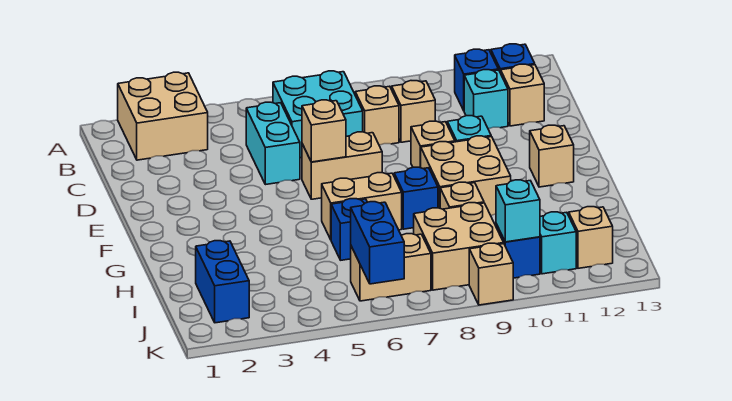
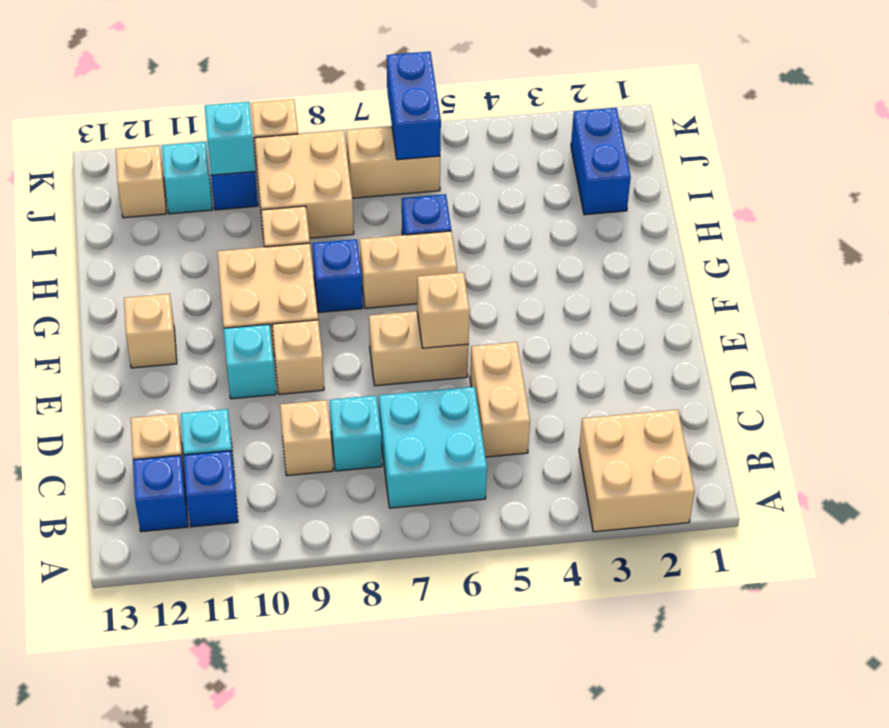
cyan 1x2 brick [246,102,300,185] -> tan 1x2 brick [470,342,530,457]
tan 1x1 brick [355,86,399,145] -> cyan 1x1 brick [330,396,382,471]

